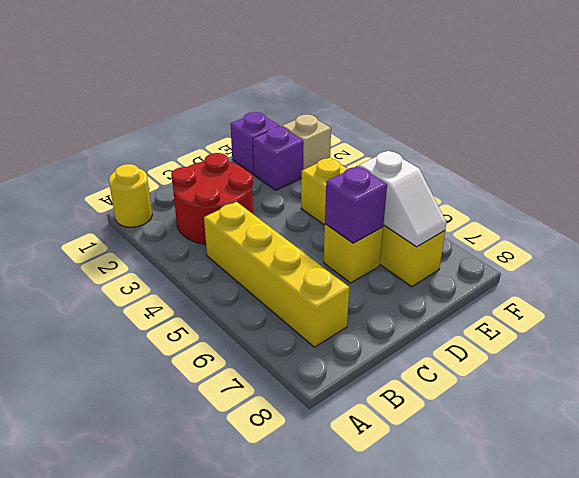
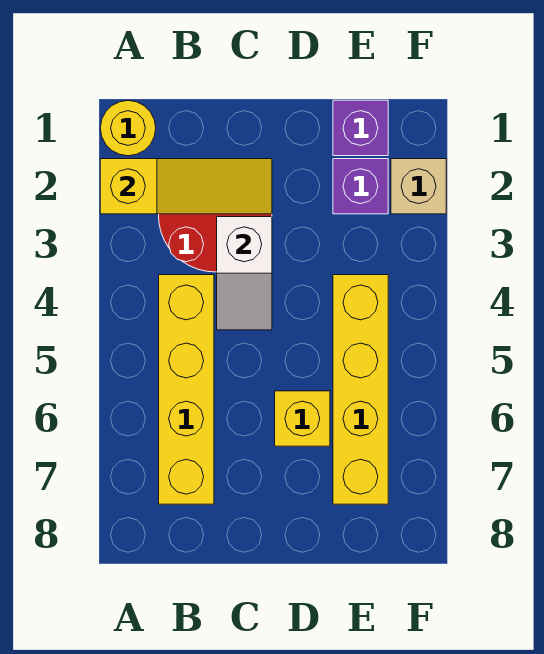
none -> yellow 1x3 slope [100,159,272,214]
purple 1x1 brick [325,166,387,243] -> none
white 1x2 slope [359,151,446,247] -> white 1x2 slope moved to [217,217,272,330]

